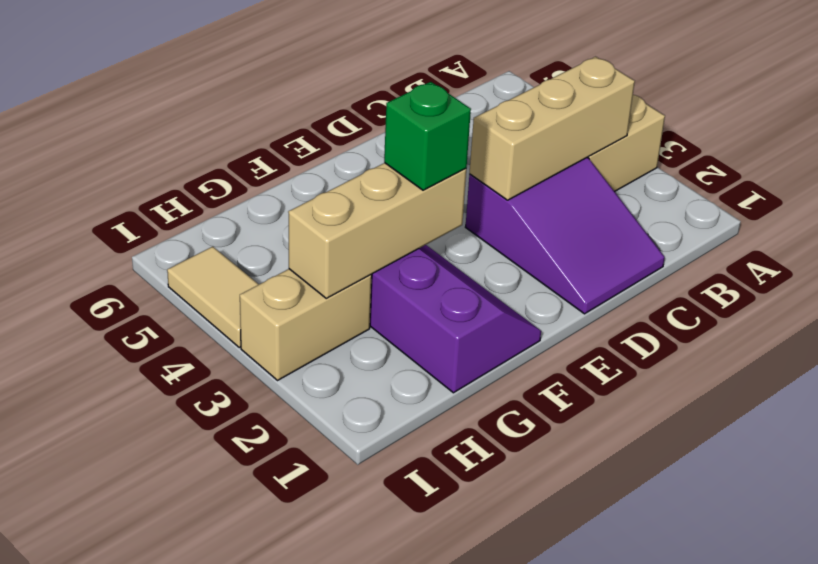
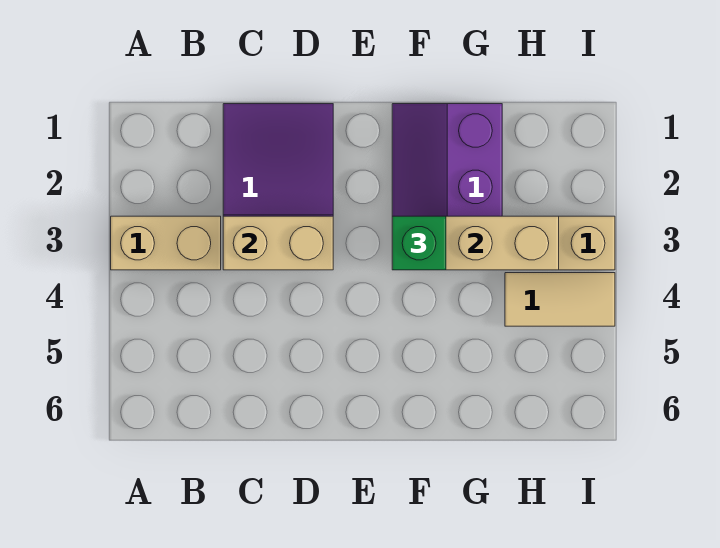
tan 1x3 brick [469,57,635,200] -> tan 1x2 brick [223,216,333,270]
tan 1x2 tile [167,246,259,347] -> tan 1x2 tile turned to [505,273,615,326]

